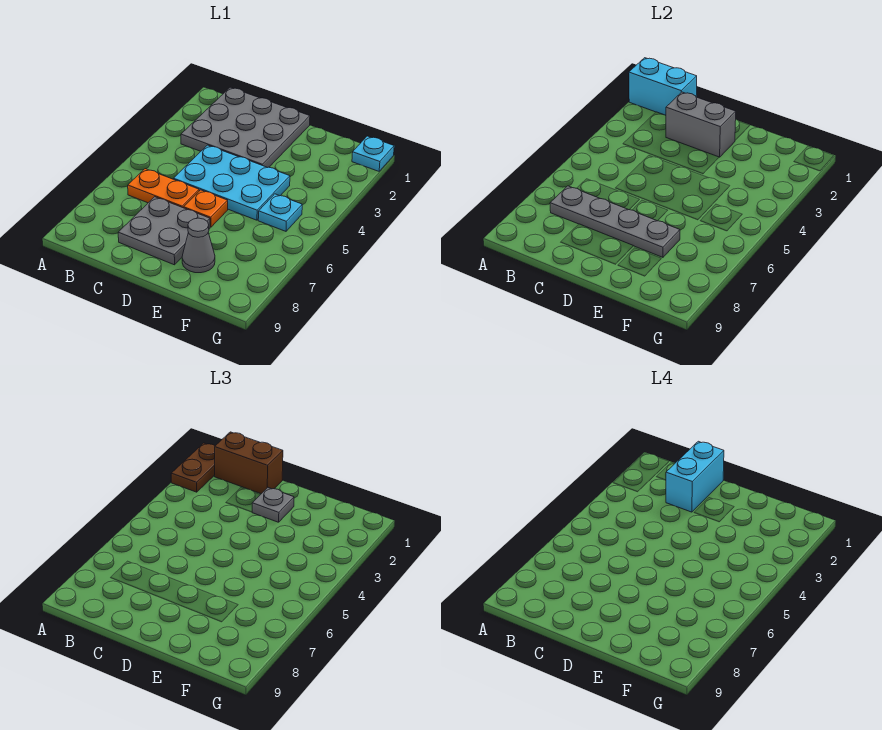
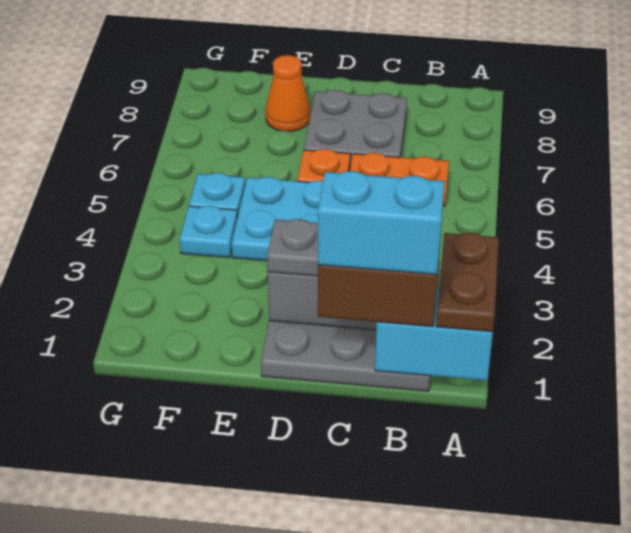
grey 1x4 plate [550,186,680,257] -> none
cyan 1x2 brick [666,441,724,512] -> cyan 1x2 brick turned to [318,171,445,274]
grey 1x1 cone [182,218,215,273] -> orange 1x1 cone [266,55,310,132]
cyan 1x1 plate [352,136,394,171] -> cyan 1x1 plate moved to [180,206,237,258]

